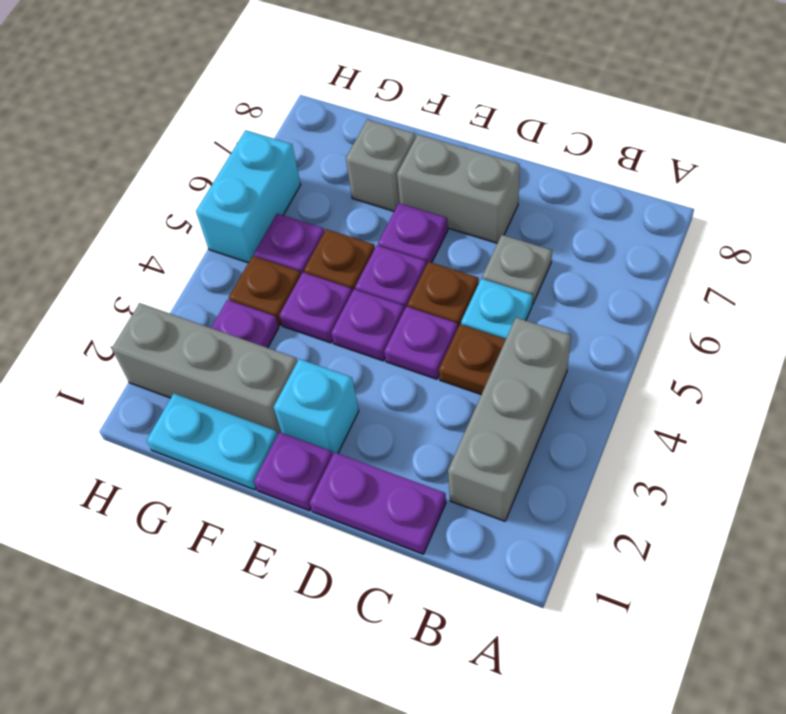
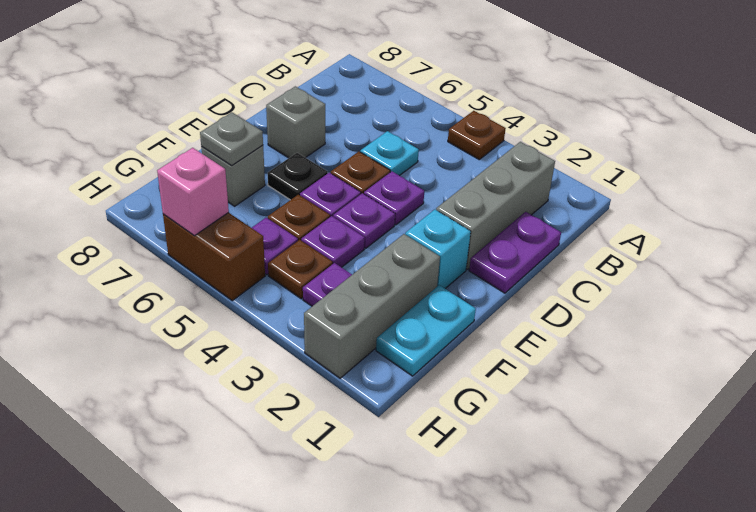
grey 1x3 brick [448,318,571,521] -> grey 1x3 brick turned to [436,142,555,269]
brown 1x1 plate [439,324,506,395] -> brown 1x1 plate moved to [448,111,506,159]
grey 1x1 plate [482,235,552,304] -> grey 1x1 plate moved to [200,112,263,165]
grey 1x2 brick [397,134,520,243] -> grey 1x1 brick [266,86,325,158]
purple 1x1 plate [254,432,333,511] -> none
purple 1x1 plate [378,203,448,265] -> black 1x1 plate [268,153,328,200]
cyan 1x2 brick [196,130,301,263] -> brown 1x2 brick [163,212,265,301]
none -> pink 1x1 brick [157,148,229,236]

